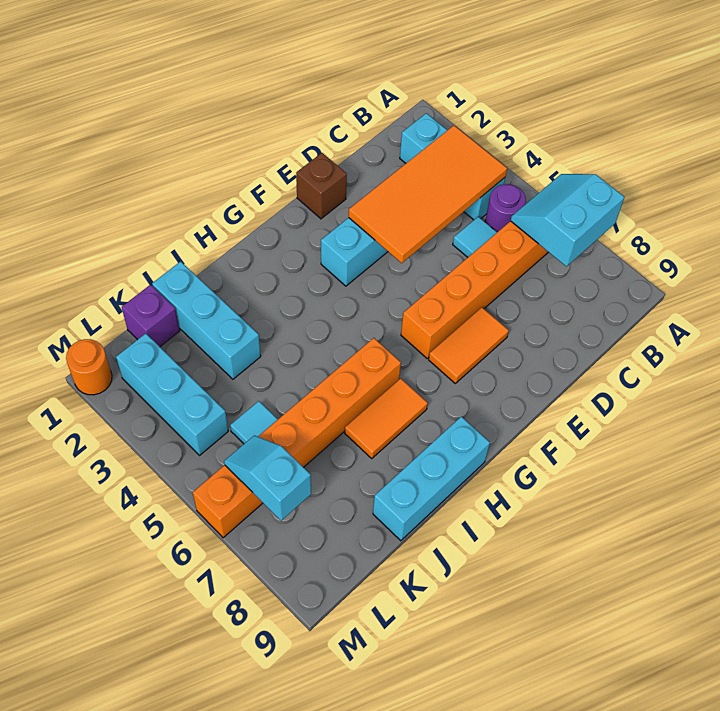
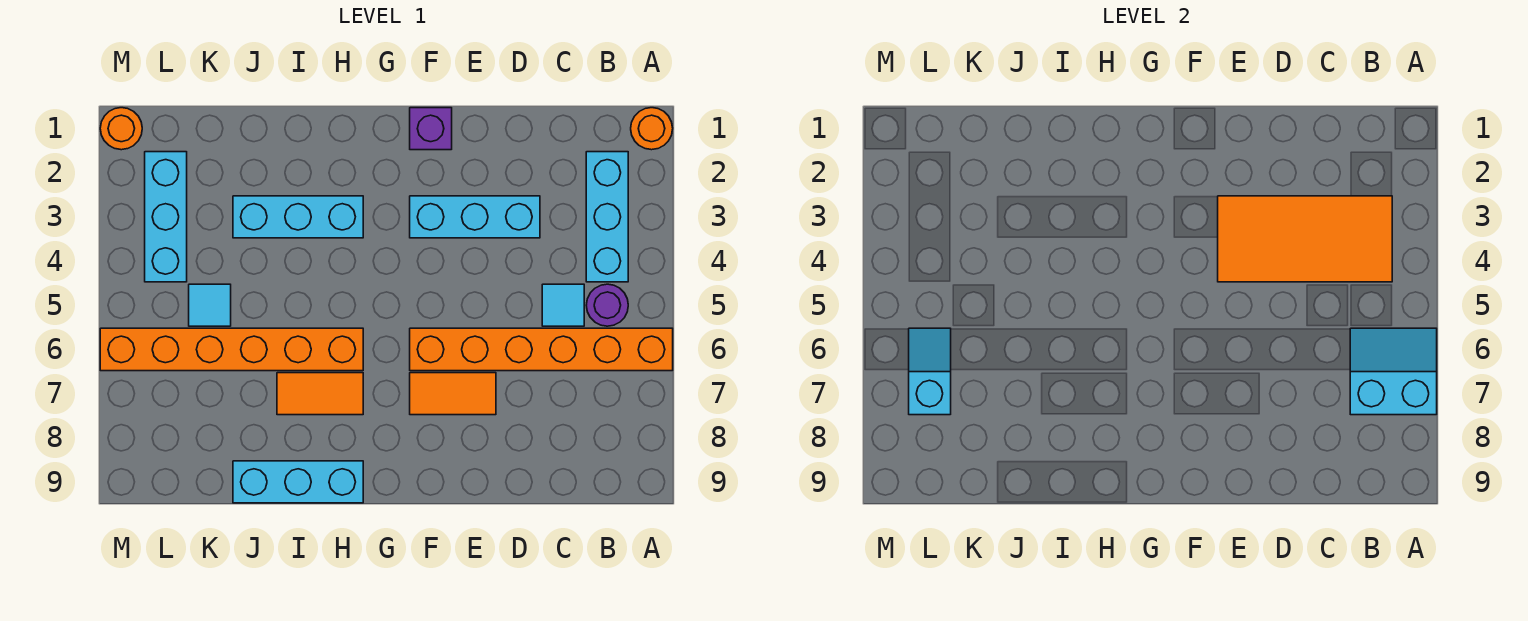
none -> orange 1x1 round brick [631,108,673,150]
brown 1x1 brick [296,153,347,219] -> none
cyan 1x3 brick [152,261,261,379] -> cyan 1x3 brick turned to [233,196,363,238]
purple 1x1 brick [122,285,180,347] -> purple 1x1 brick moved to [410,108,452,150]

